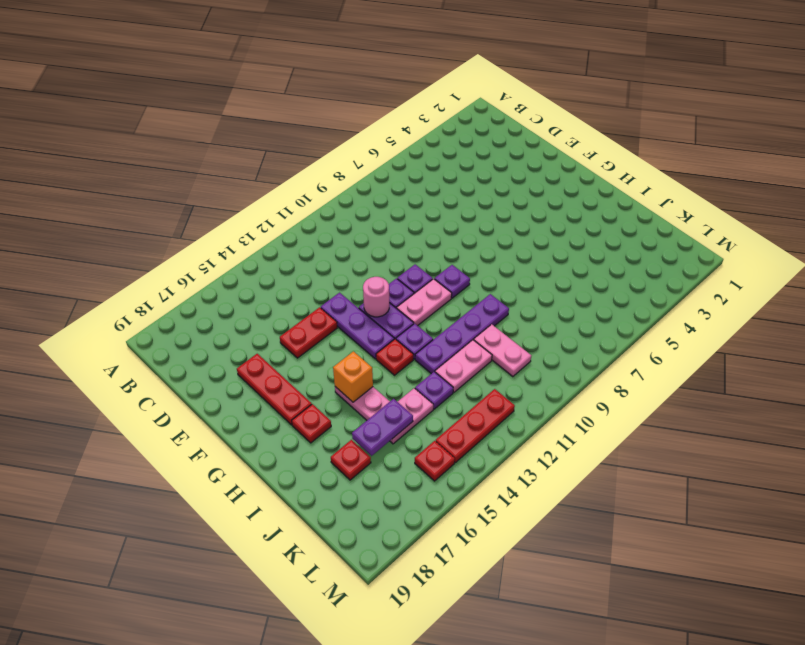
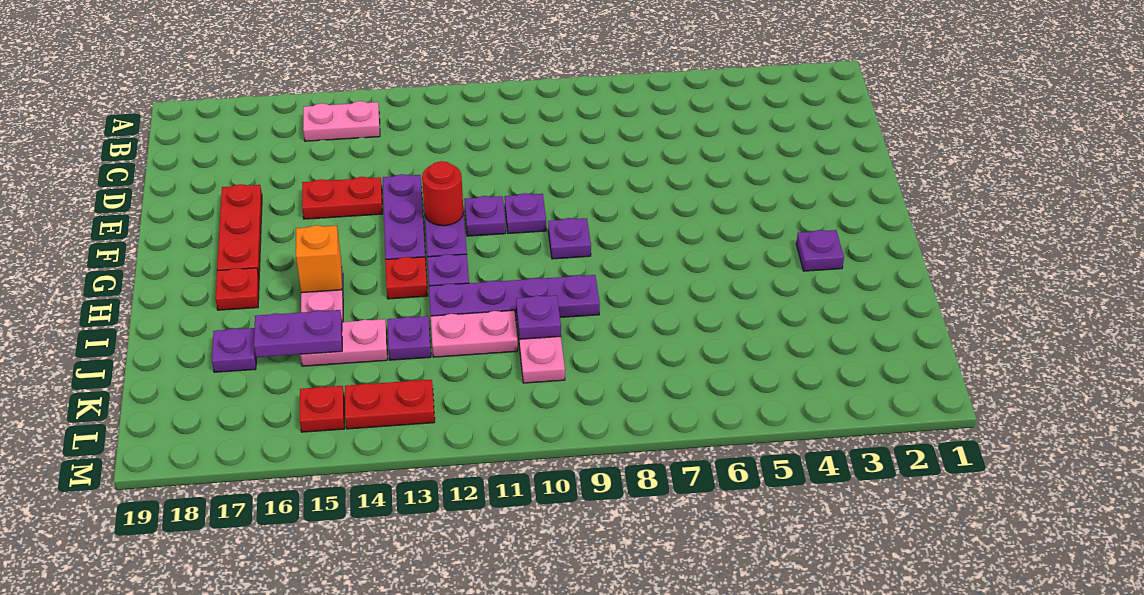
pink 1x1 round brick [363,277,389,317] -> red 1x1 round brick [422,161,463,226]
pink 1x2 plate [397,279,452,326] -> pink 1x2 plate moved to [303,101,380,141]
none -> purple 1x1 plate [796,230,844,271]
none -> purple 1x1 plate [516,295,561,339]
red 1x1 plate [331,440,371,480] -> purple 1x1 plate [212,328,256,372]
red 1x3 plate [436,389,515,463] -> red 1x2 plate [345,380,435,429]

